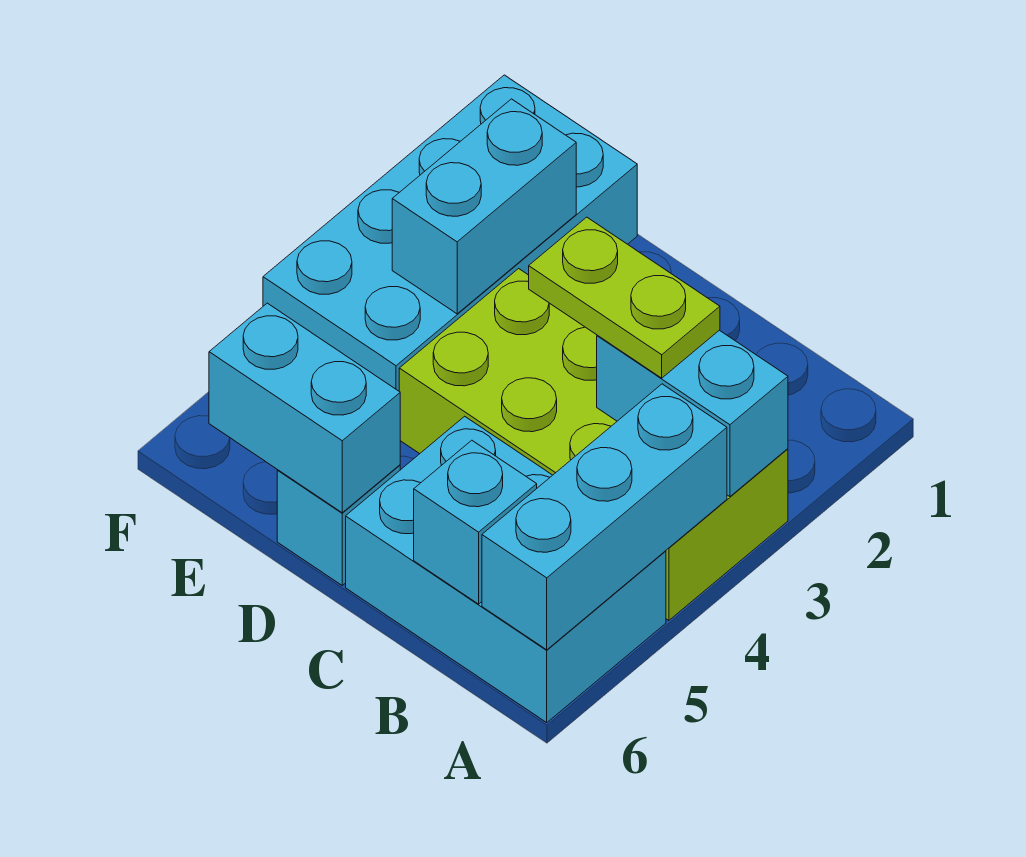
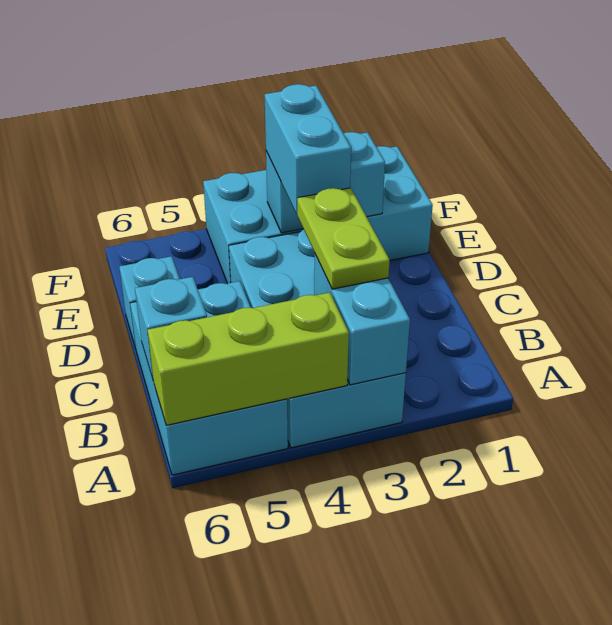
lime 2x4 brick [399,269,788,620] -> cyan 2x4 brick [229,230,406,448]
cyan 1x3 brick [482,384,727,650] -> lime 1x3 brick [148,293,349,425]
cyan 1x2 brick [209,303,400,513] -> cyan 1x2 brick moved to [265,84,351,214]

